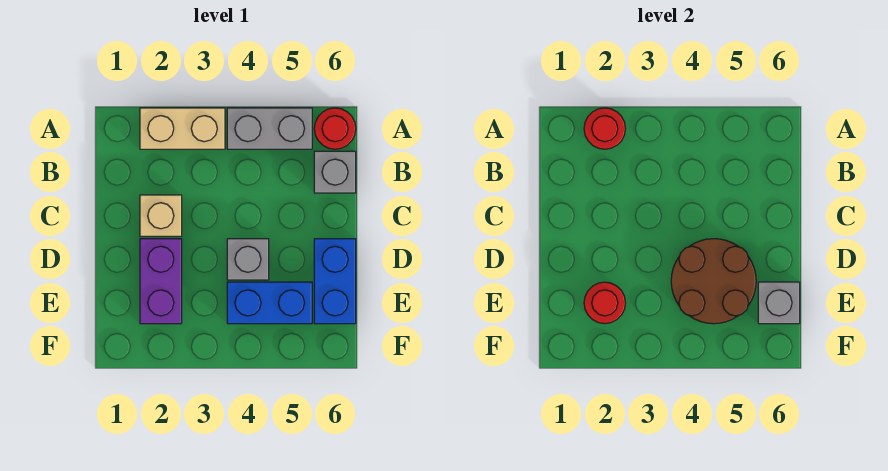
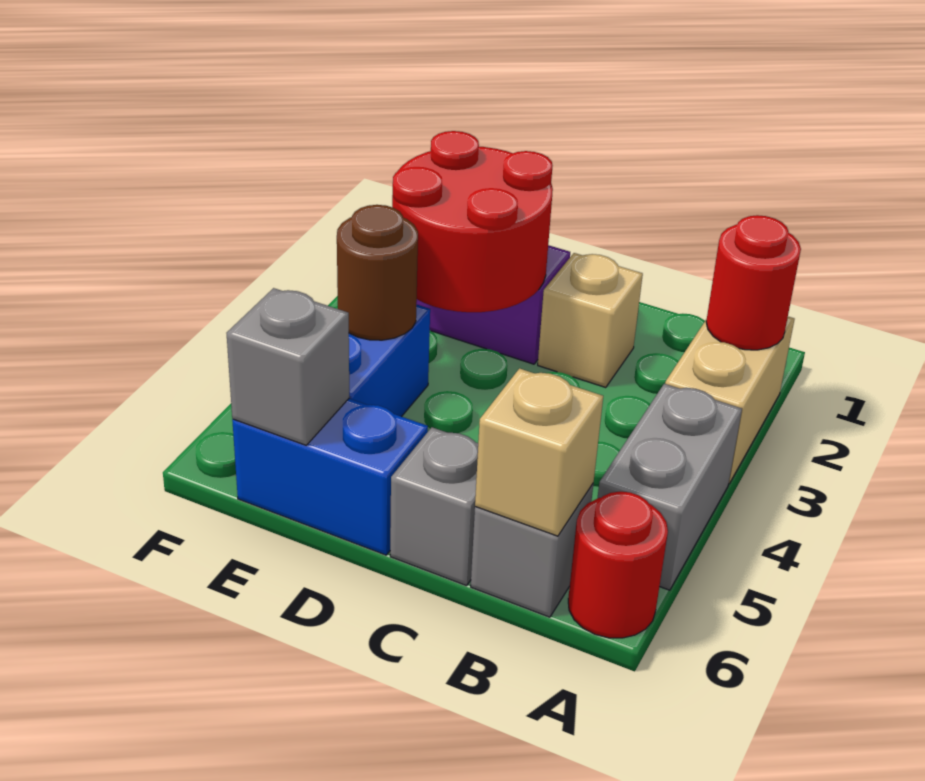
none -> tan 1x1 brick [475,368,603,536]
grey 1x1 brick [227,239,269,280] -> grey 1x1 brick moved to [390,427,478,586]
brown 2x2 round brick [671,239,756,324] -> brown 1x1 round brick [337,205,418,340]
red 1x1 round brick [584,282,625,324] -> red 2x2 round brick [392,131,553,312]

